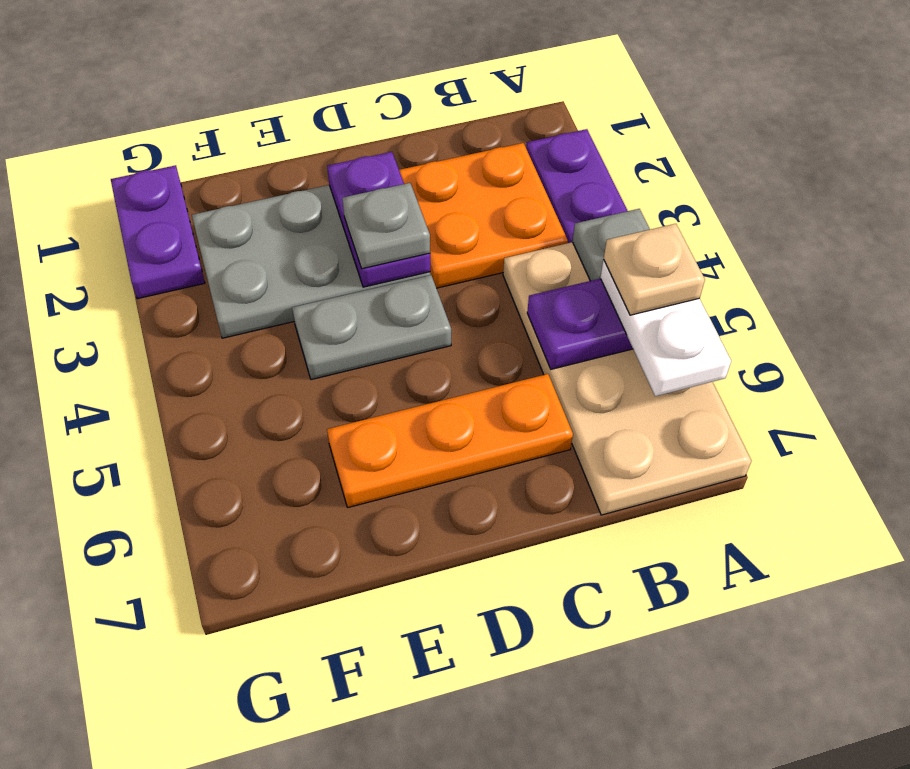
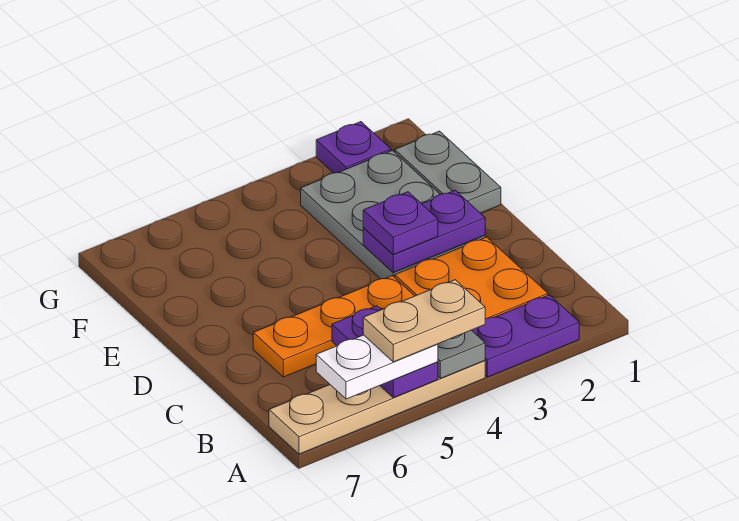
tan 2x4 plate [503,242,751,515] -> tan 1x4 plate [269,361,485,454]
tan 1x1 plate [604,224,705,315] -> tan 1x2 plate [363,280,485,362]
orange 1x3 plate [327,374,573,508] -> orange 1x3 plate turned to [253,276,414,377]
grey 1x1 plate [342,183,430,269] -> purple 1x1 plate [363,192,438,255]
grey 1x2 plate [292,275,451,380] -> grey 1x2 plate moved to [395,131,501,213]
purple 1x2 plate [111,165,205,299] -> purple 1x1 plate [316,122,391,173]

